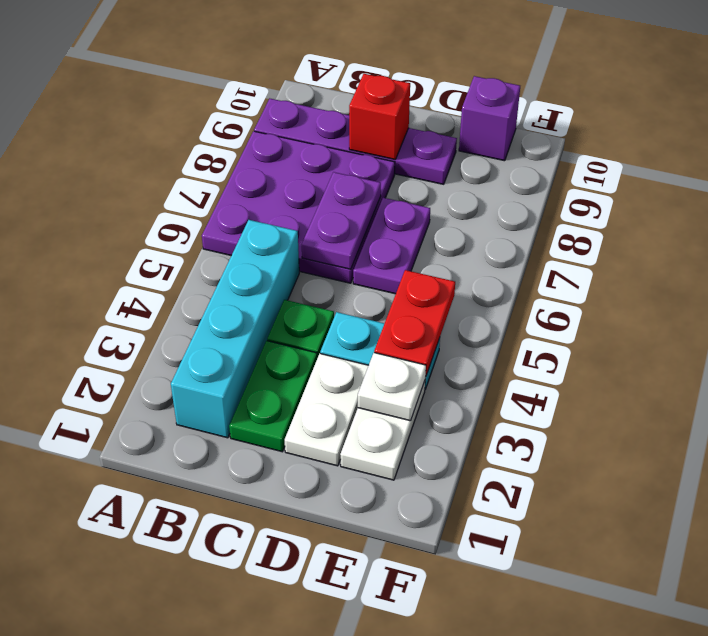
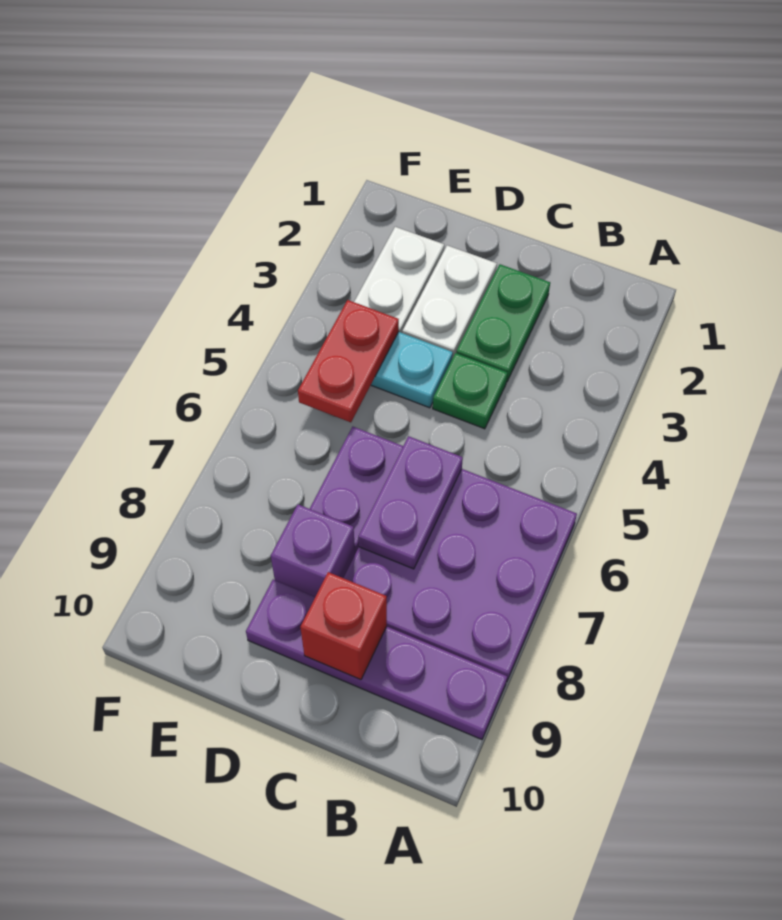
cyan 1x4 brick [171,220,299,438] -> none
white 1x1 plate [358,353,426,421] -> none
purple 1x1 brick [459,76,520,161] -> purple 1x1 brick moved to [271,505,355,597]

